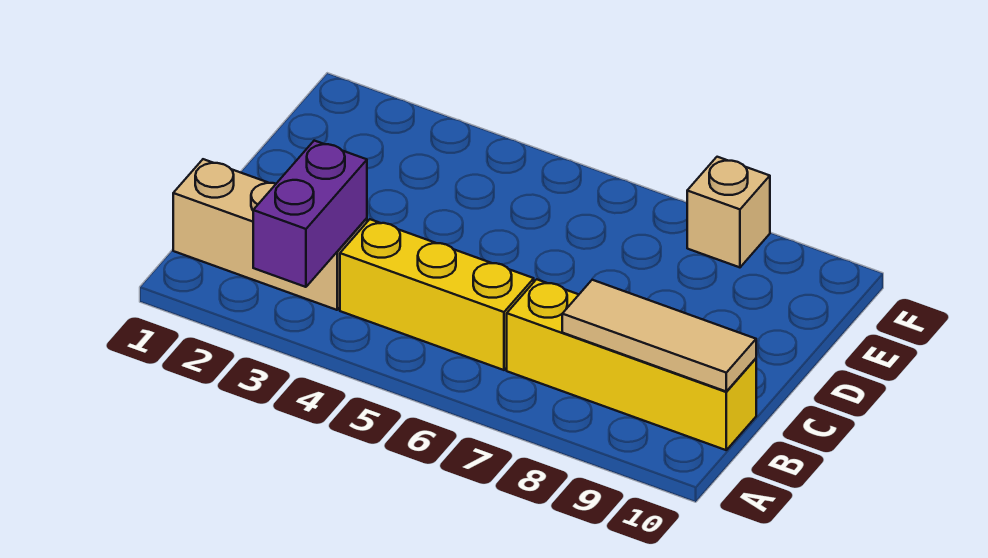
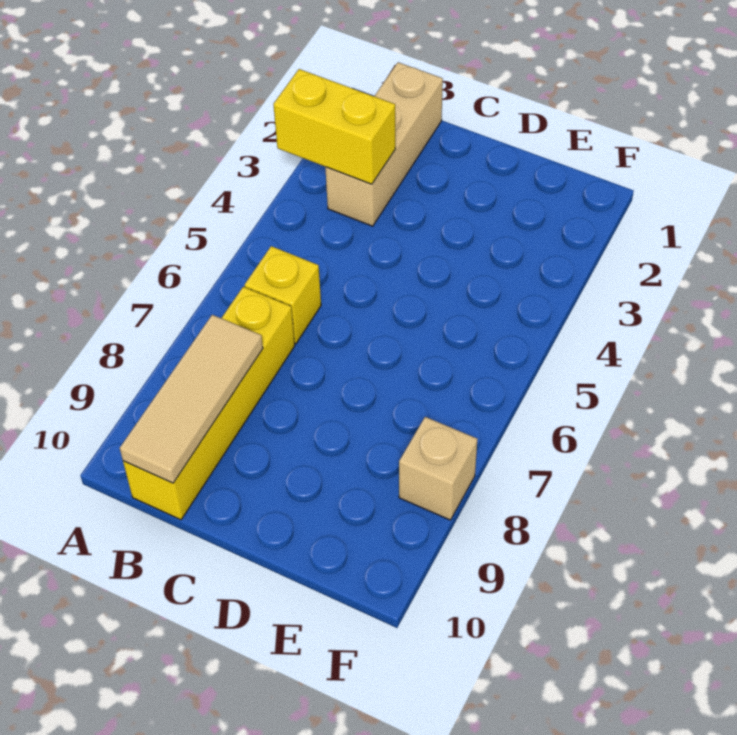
purple 1x2 brick [253,141,367,287] -> yellow 1x2 brick [273,69,395,184]
yellow 1x3 brick [340,219,534,370] -> yellow 1x1 brick [245,246,321,344]

